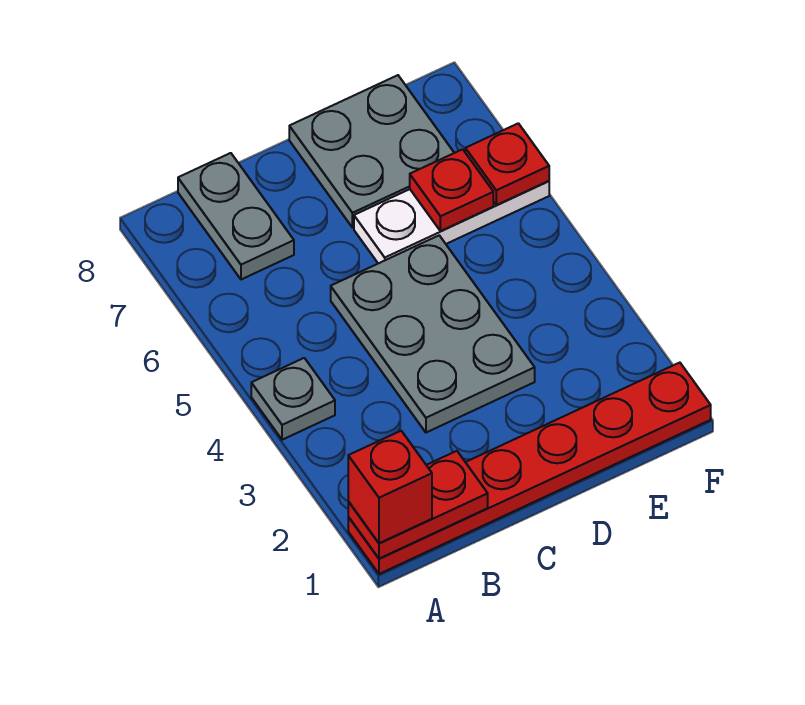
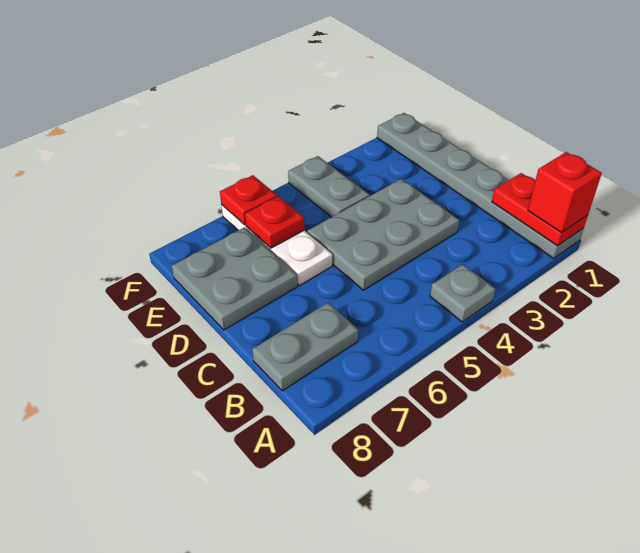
red 1x6 plate [348,363,711,574] -> grey 1x6 plate [377,113,584,258]
none -> grey 1x2 plate [288,156,370,217]

